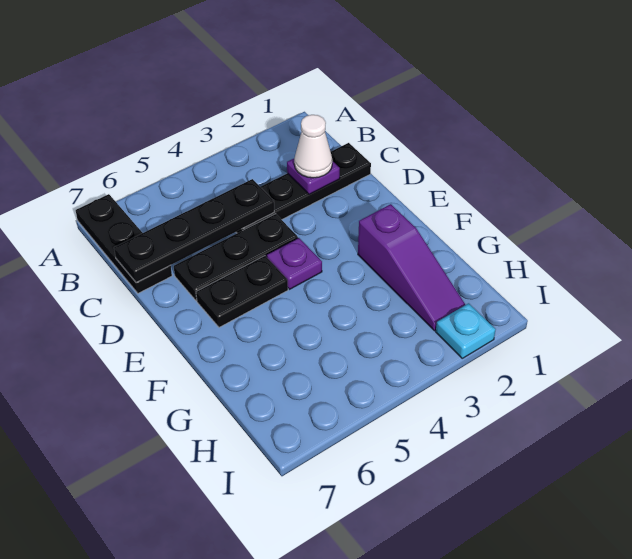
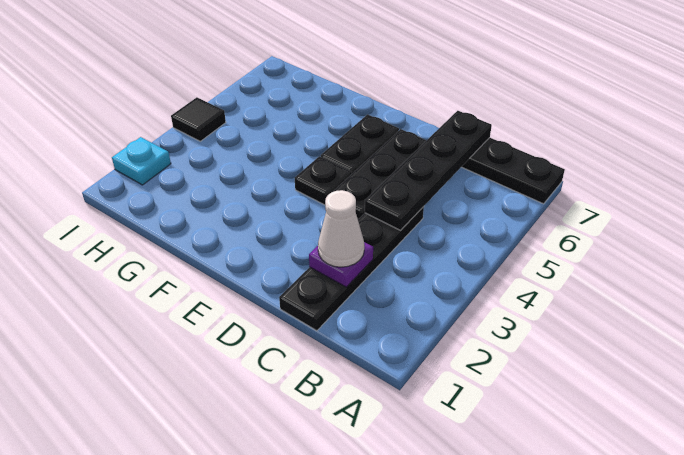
purple 1x1 plate [267,238,322,289] -> black 1x1 plate [295,156,352,205]
purple 1x3 slope [358,204,465,331] -> none
none -> black 1x1 tile [171,97,226,141]

